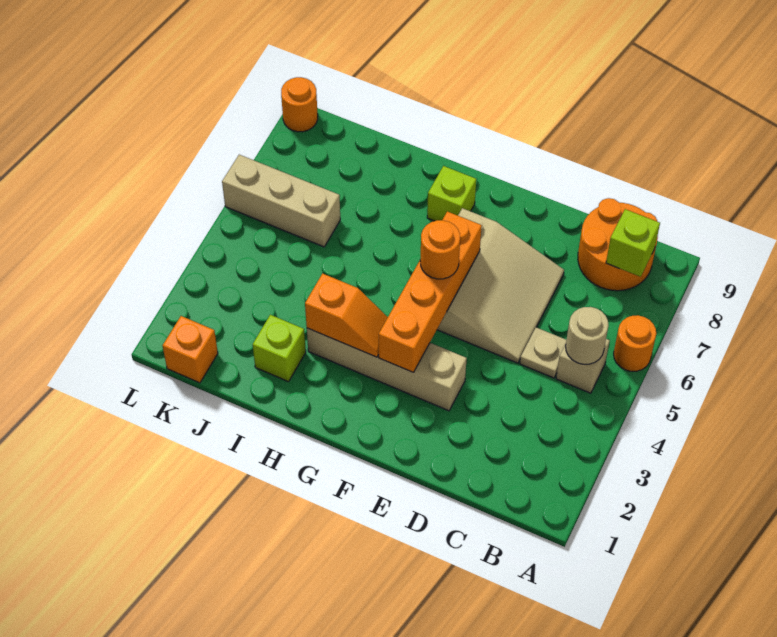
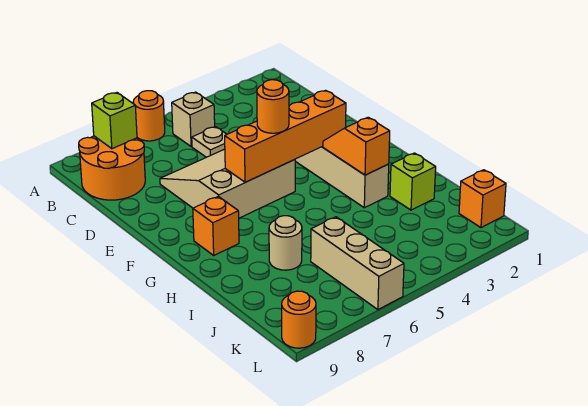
tan 1x1 round brick [566,307,609,364] -> tan 1x1 round brick moved to [269,216,302,270]
lime 1x1 brick [427,166,476,221] -> orange 1x1 brick [193,196,239,255]

